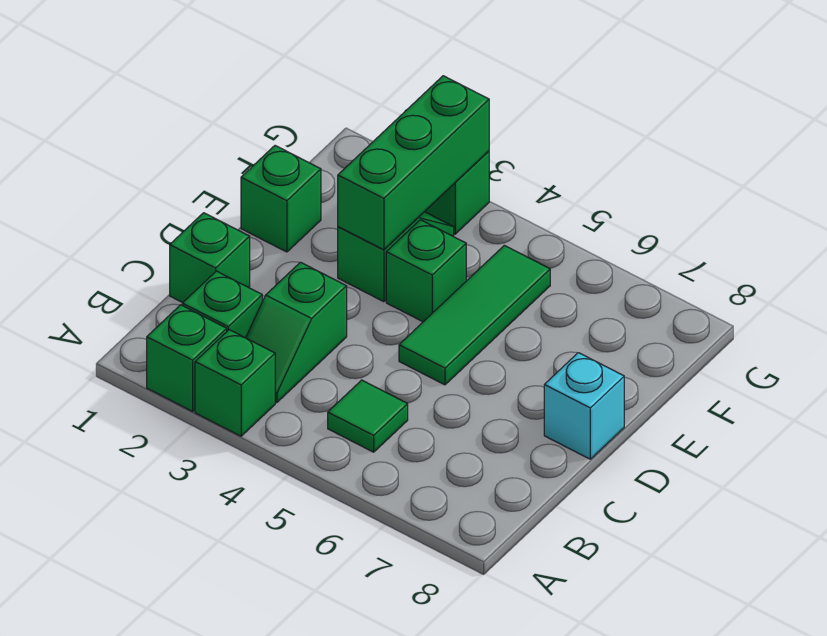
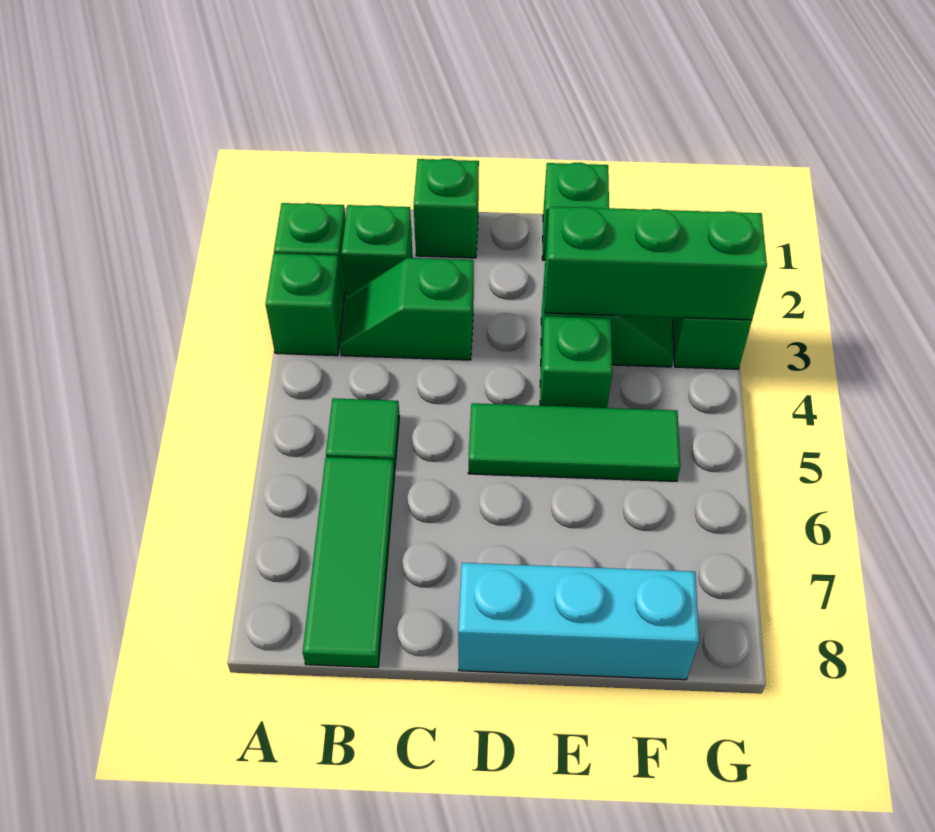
none -> green 1x3 tile [303,457,395,668]
cyan 1x1 brick [544,353,624,459] -> cyan 1x3 brick [458,563,699,680]

